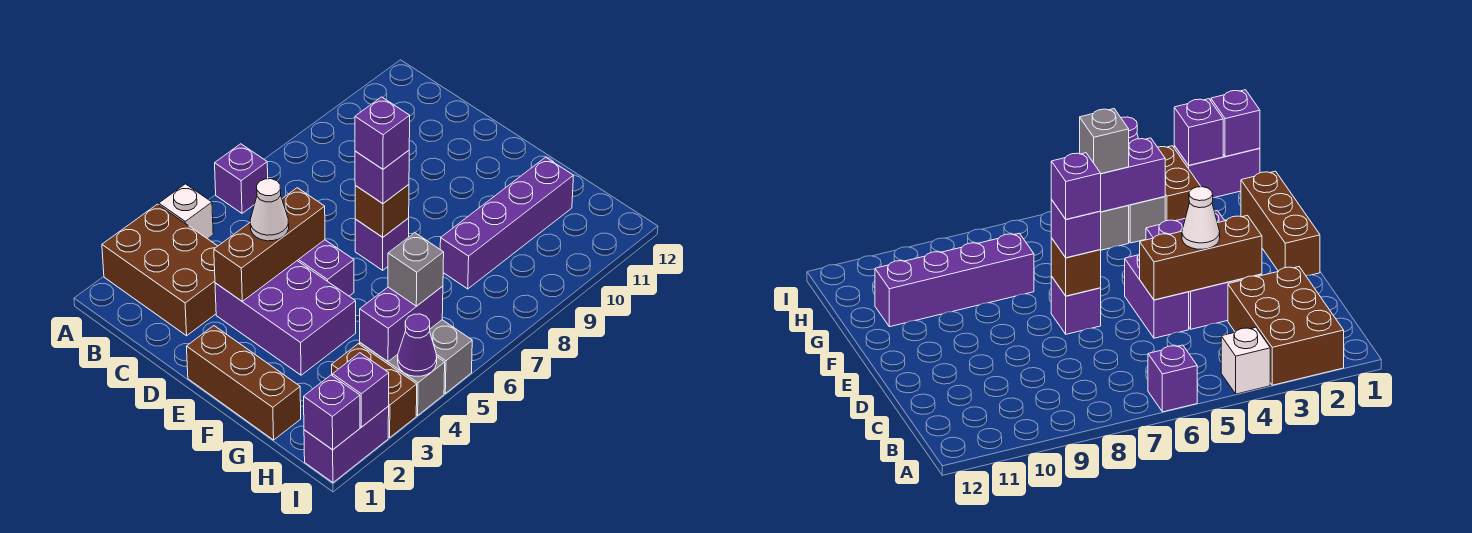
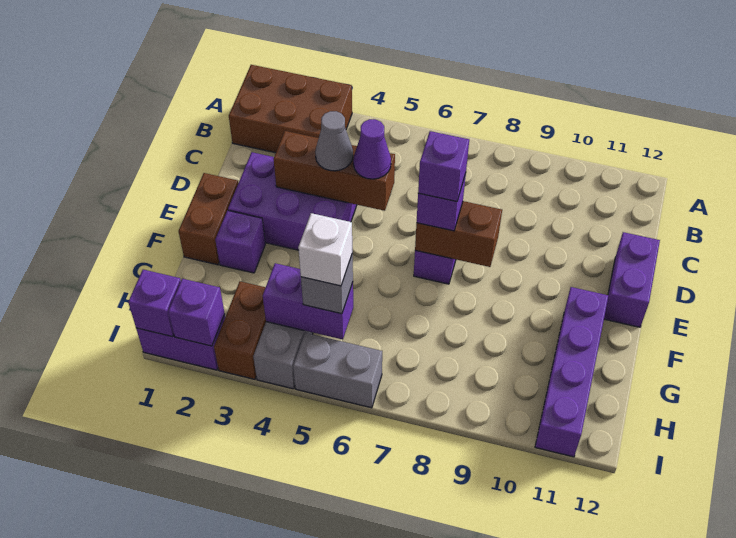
brown 2x3 brick [102,204,217,336] -> brown 2x3 brick turned to [229,65,352,153]
white 1x1 brick [159,184,213,239] -> white 1x1 brick moved to [298,213,352,286]
purple 1x1 brick [215,144,268,213] -> purple 1x1 brick moved to [215,210,265,273]
purple 2x3 brick [215,261,356,375] -> purple 2x3 brick turned to [228,152,357,250]
white 1x1 cone [250,179,289,241] -> grey 1x1 cone [315,111,353,171]
purple 1x2 brick [297,240,354,296] -> purple 1x2 brick moved to [604,232,660,327]
brown 1x3 brick [187,326,301,440] -> brown 1x2 brick [178,173,238,265]
brown 1x1 brick [355,185,409,237] -> brown 1x2 brick [415,201,502,267]
purple 1x4 brick [440,157,574,289] -> purple 1x4 brick turned to [535,287,608,457]
grey 1x2 brick [430,320,472,393] -> grey 1x2 brick turned to [293,333,382,408]
purple 1x1 cone [398,314,437,376] -> purple 1x1 cone moved to [353,119,391,179]

